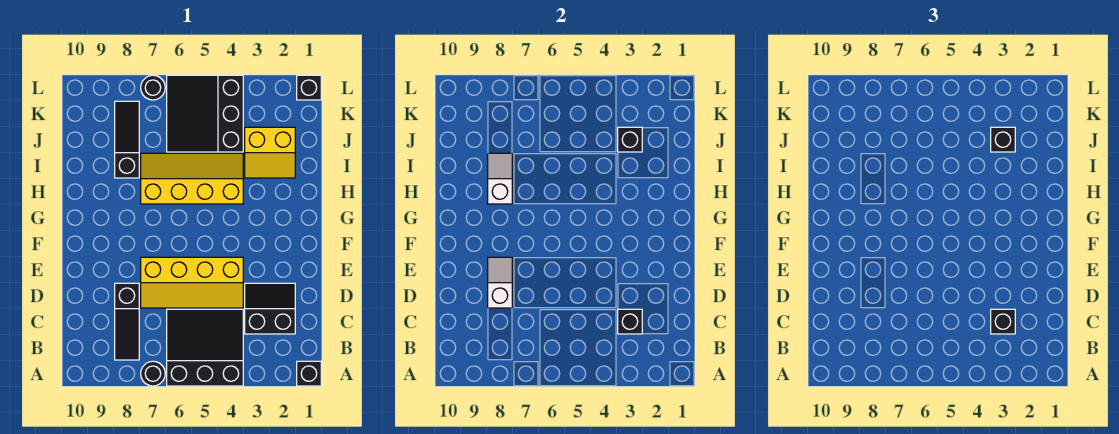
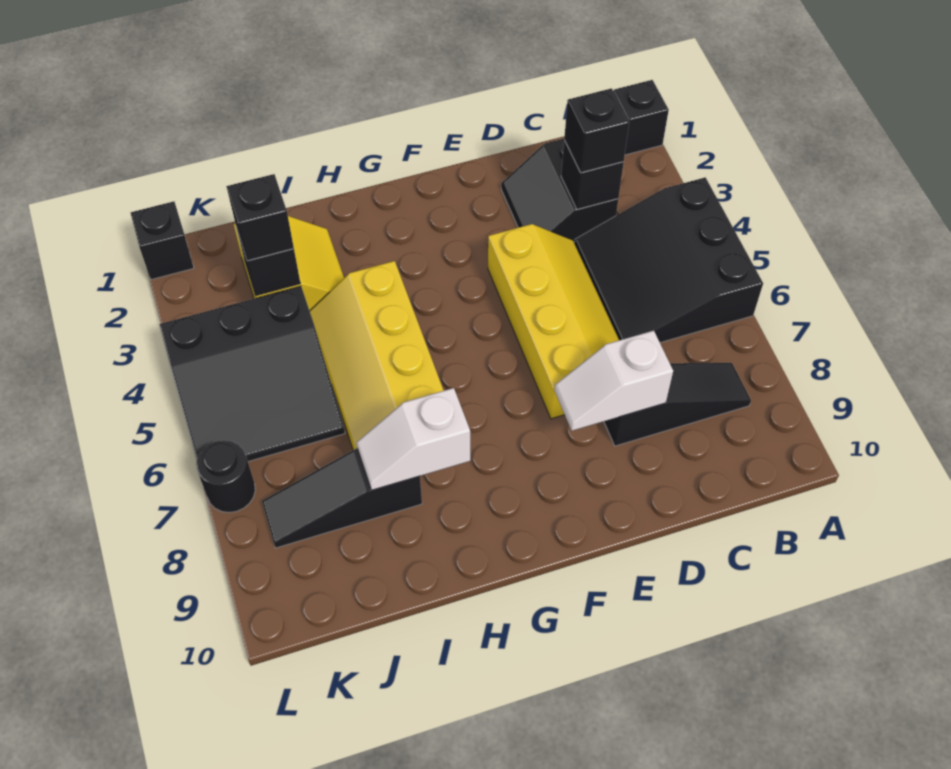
black 1x1 round brick [141,361,165,386] -> none

